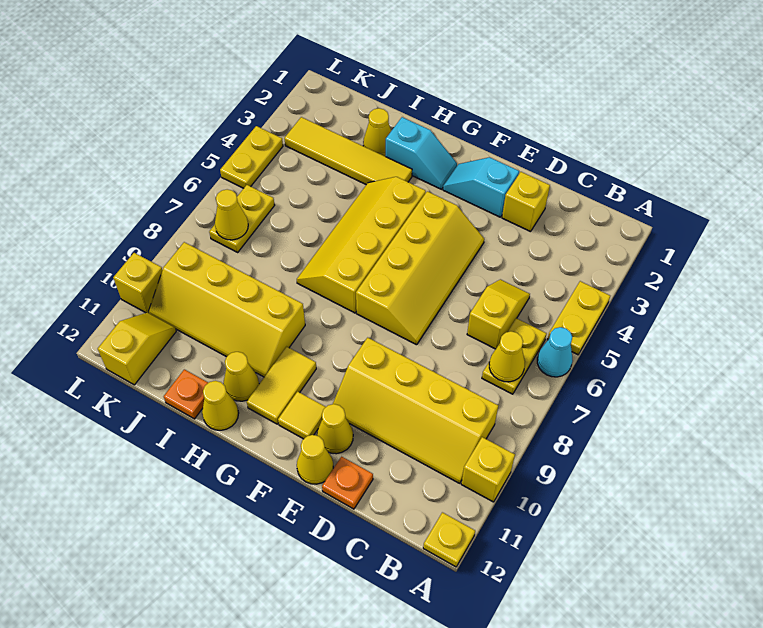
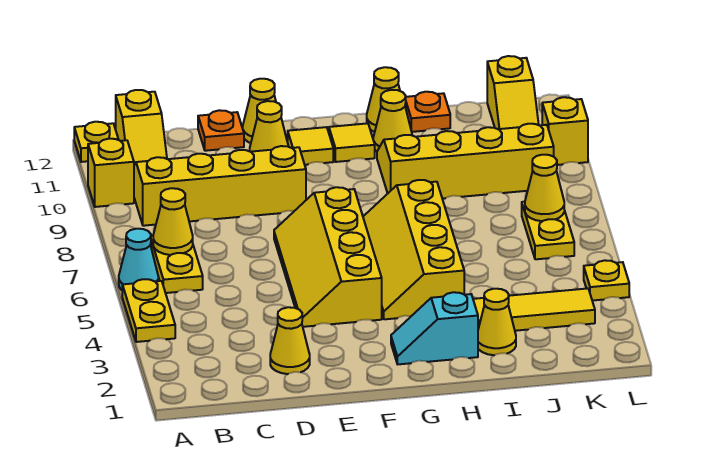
yellow 1x2 slope [467,279,530,349] -> yellow 1x2 slope moved to [116,90,167,165]
yellow 1x1 brick [502,172,550,232] -> yellow 1x1 cone [270,307,310,374]
cyan 1x2 slope [443,157,519,217] -> none
yellow 2x4 slope [297,177,426,313] -> yellow 2x4 slope turned to [363,180,464,319]
yellow 1x2 tile [247,347,316,424] -> yellow 1x1 tile [329,123,375,162]
yellow 1x2 plate [220,126,283,188] -> yellow 1x1 plate [584,260,629,301]

